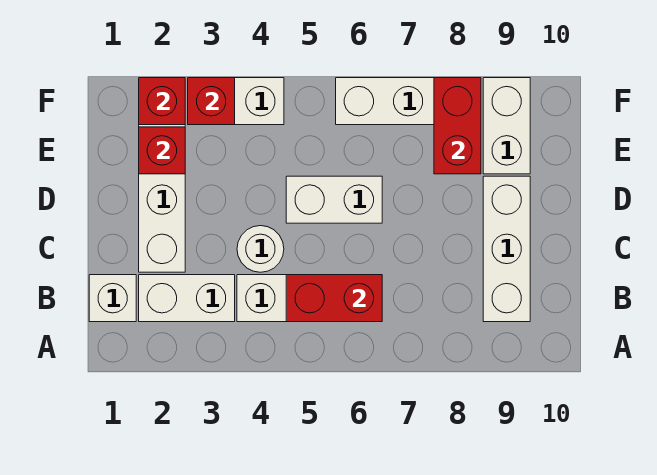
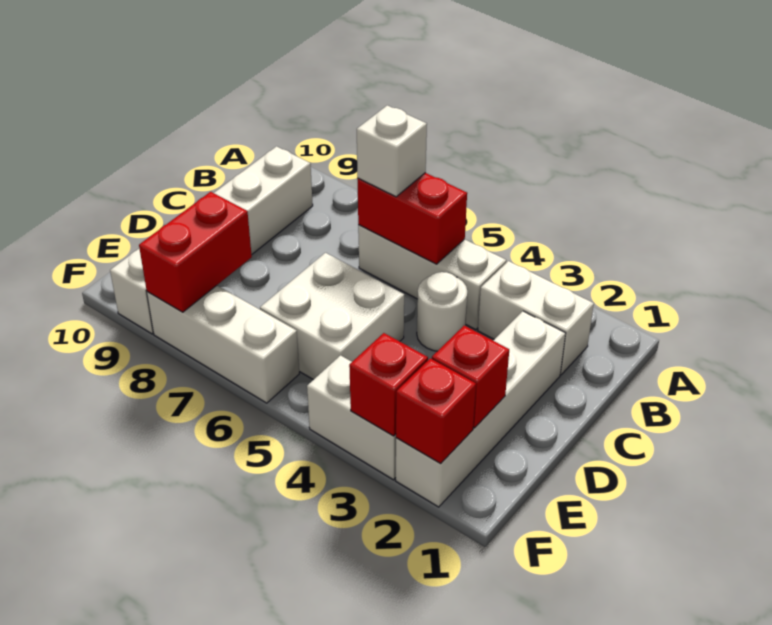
white 1x1 brick [89,275,136,322] -> white 1x1 brick moved to [357,105,427,197]
white 1x2 brick [286,176,382,223] -> white 2x2 brick [260,253,404,380]

